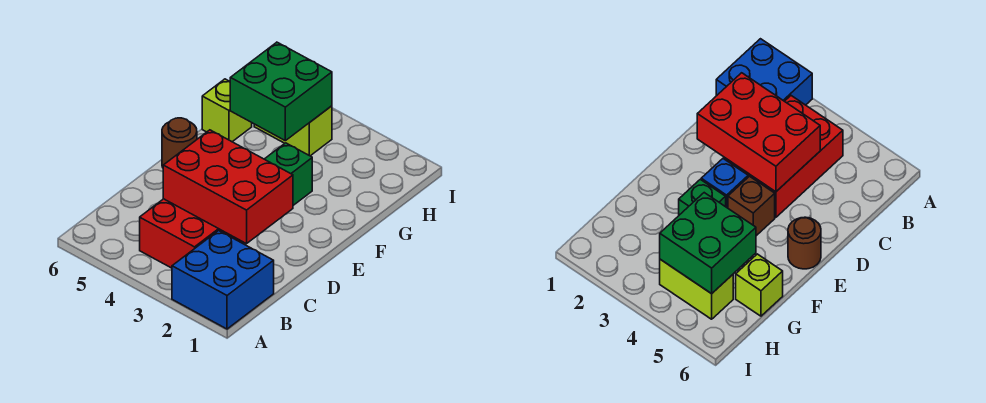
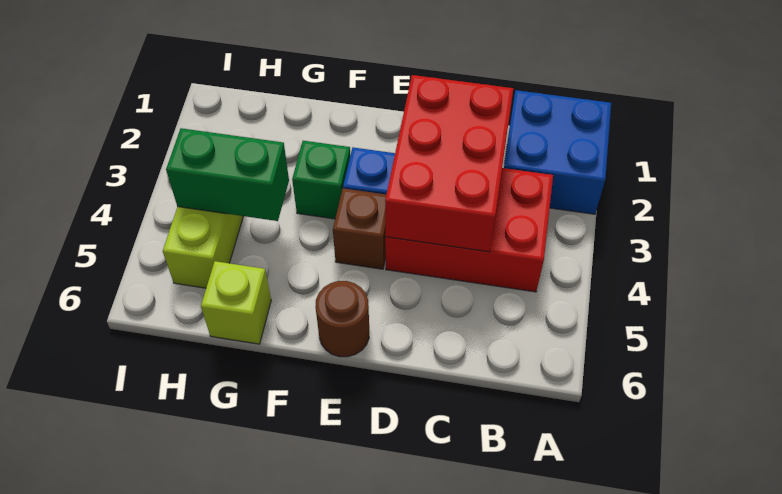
green 2x2 brick [230,42,332,141] -> green 1x2 brick [166,128,289,221]

